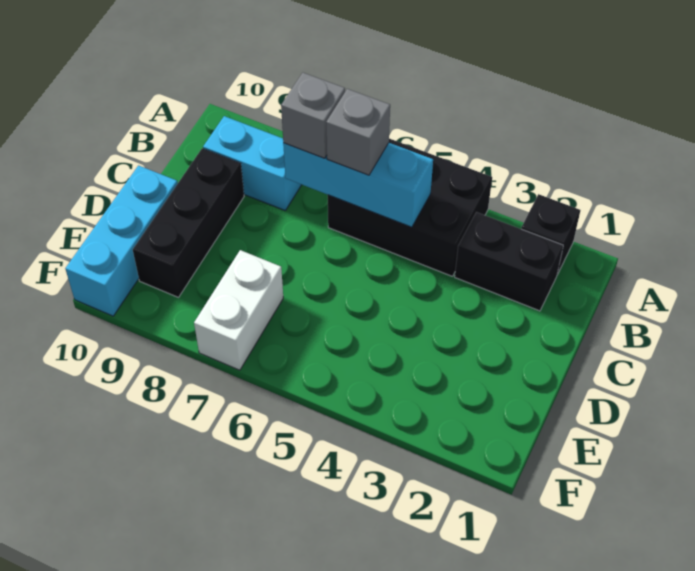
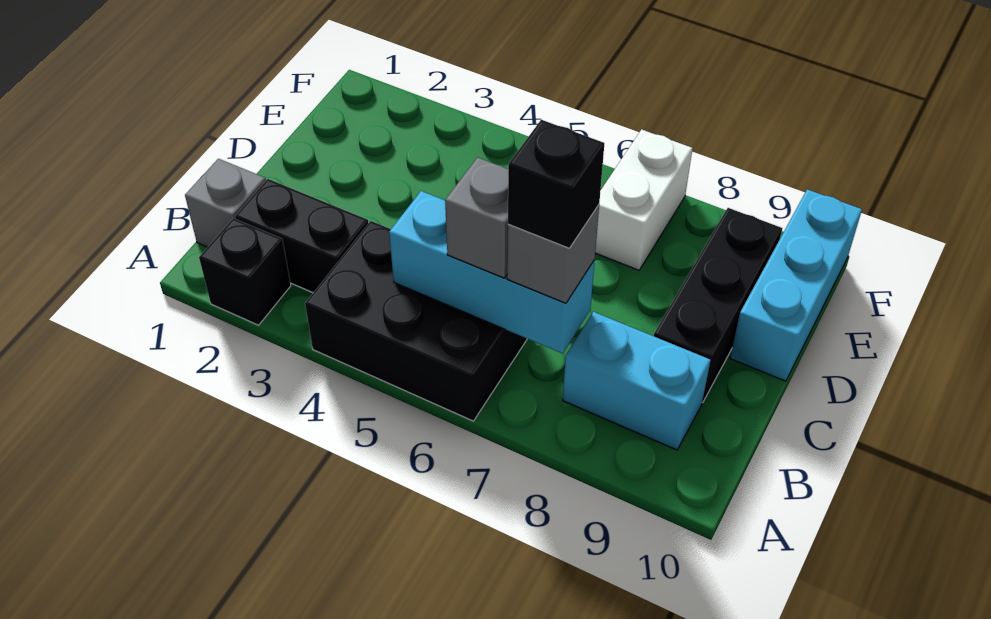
none -> grey 1x1 brick [185,159,266,247]
none -> black 1x1 brick [508,120,604,248]

